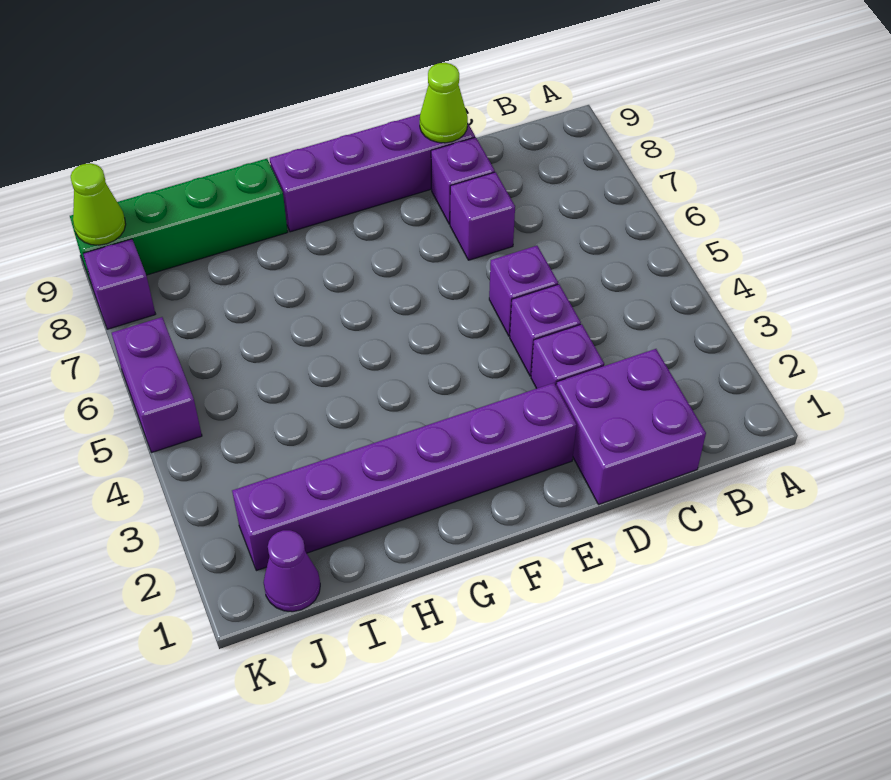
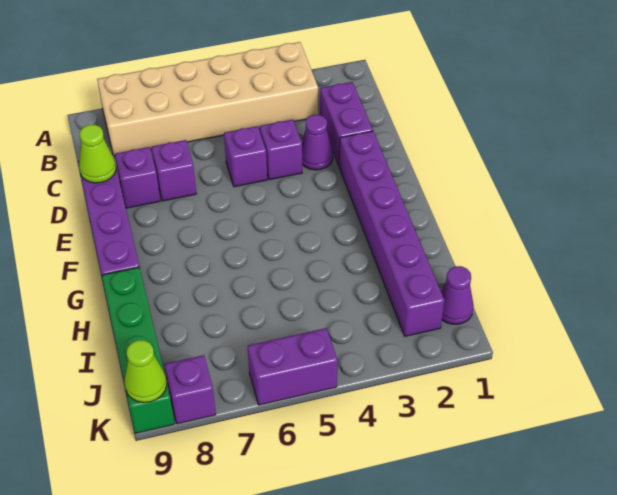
none -> tan 2x6 brick [97,42,318,156]
purple 2x2 brick [556,349,706,505] -> purple 1x2 brick [320,82,373,165]
purple 1x1 brick [531,324,604,389] -> purple 1x1 cone [302,115,333,170]

